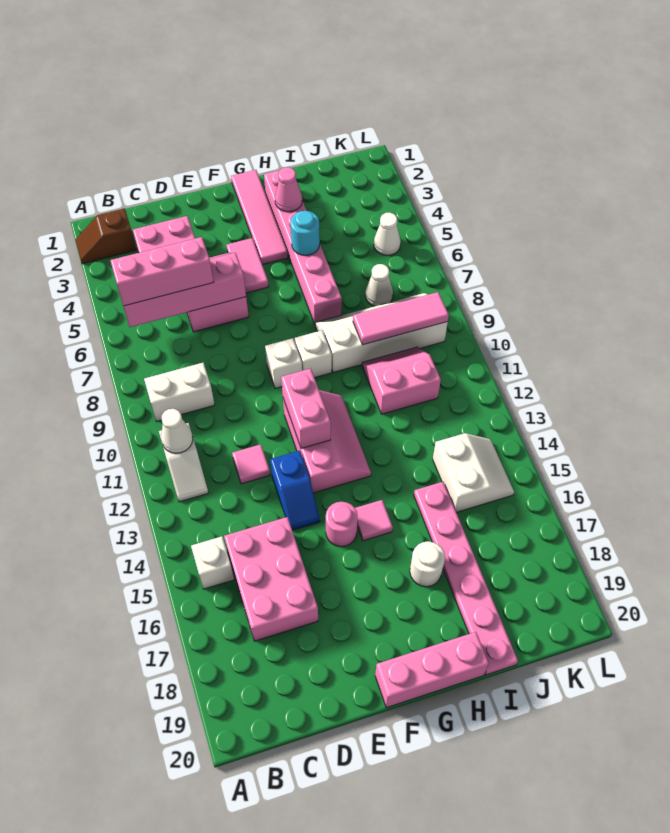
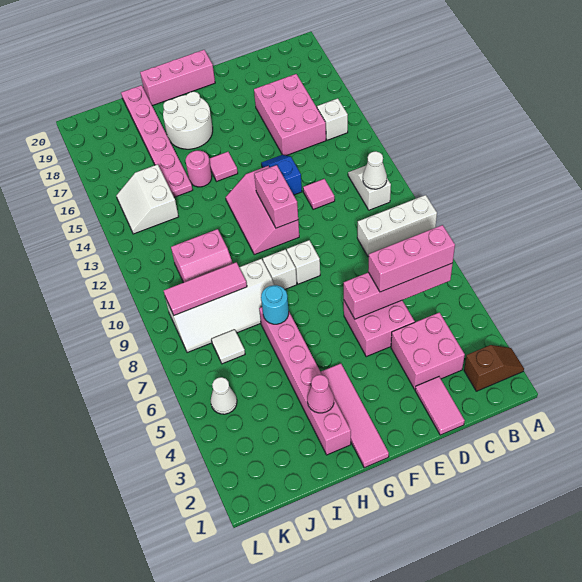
white 1x2 brick [144,363,215,422] -> white 1x3 brick [357,195,437,257]
pink 1x2 tile [227,238,269,293] -> pink 1x2 tile moved to [415,377,465,435]
pink 1x1 round brick [326,502,358,547] -> pink 1x1 round brick moved to [186,151,212,187]
cyan 1x1 round brick [291,211,320,255] -> cyan 1x1 round brick moved to [261,285,289,324]
white 1x1 round brick [410,541,445,587] -> white 2x2 round brick [163,92,213,149]
white 1x1 cone [365,264,393,306] -> white 1x1 tile [211,330,245,364]

